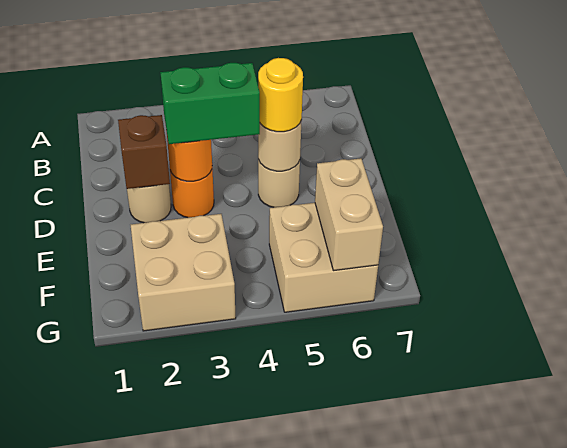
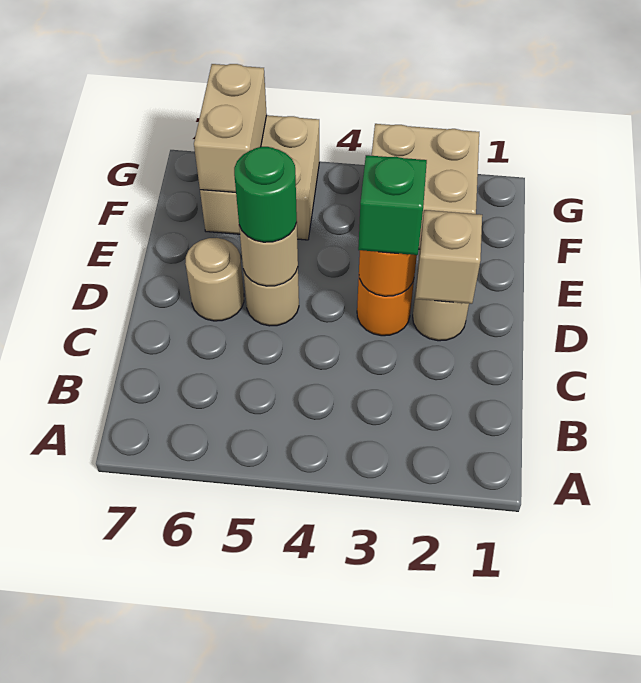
brown 1x1 brick [118,115,170,189] -> tan 1x1 brick [416,210,482,304]
green 1x2 brick [160,63,260,144] -> green 1x1 brick [358,155,427,255]
yellow 1x1 round brick [258,58,303,132] -> green 1x1 round brick [234,147,297,242]
none -> tan 1x1 round brick [185,238,244,321]

